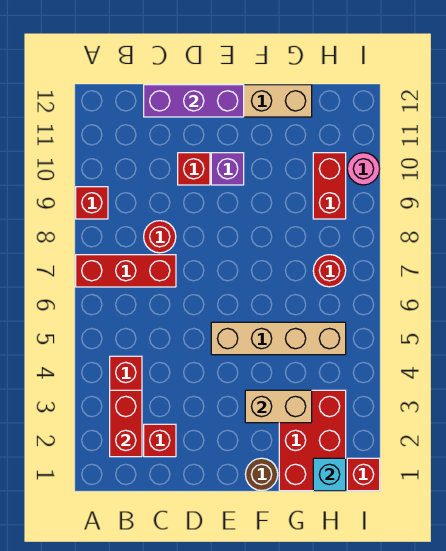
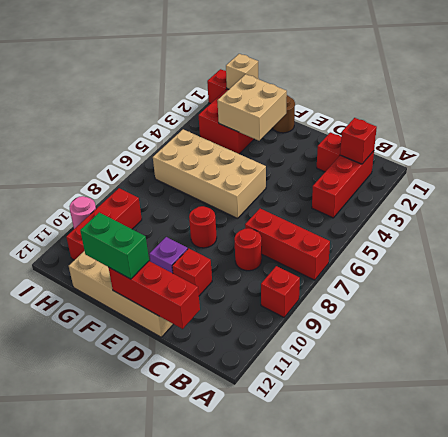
red 1x2 brick [110,390,142,457] -> red 1x1 brick [340,118,377,164]
purple 1x3 brick [144,85,244,117] -> red 1x3 brick [109,261,200,329]
tan 1x4 brick [211,322,346,355] -> tan 2x4 brick [153,129,266,218]
none -> green 1x2 brick [80,212,149,279]
tan 1x2 brick [245,390,312,423] -> tan 2x2 brick [217,74,287,141]
cyan 1x1 brick [313,458,346,491] -> tan 1x1 brick [226,54,259,89]
red 1x1 round brick [313,255,346,287] -> red 1x1 round brick moved to [189,206,217,248]
red 1x2 brick [313,153,346,219] -> red 1x3 brick [66,188,142,260]

